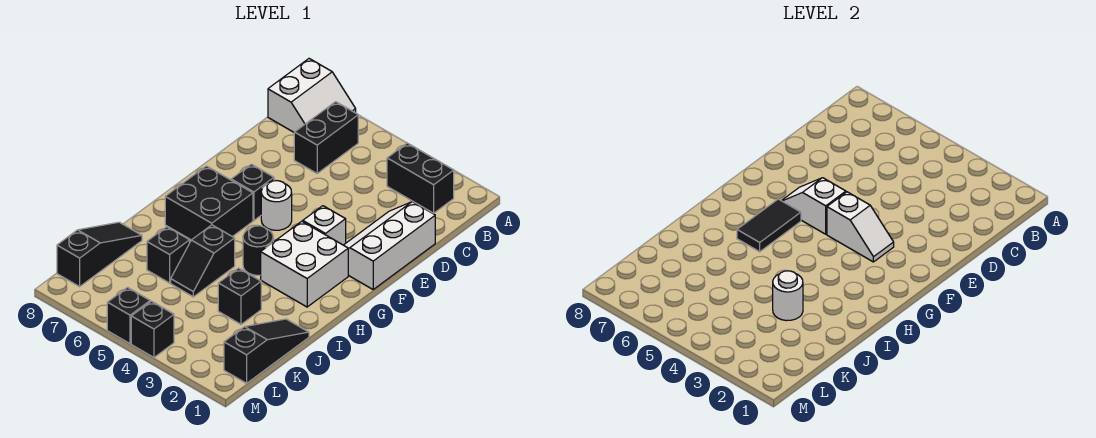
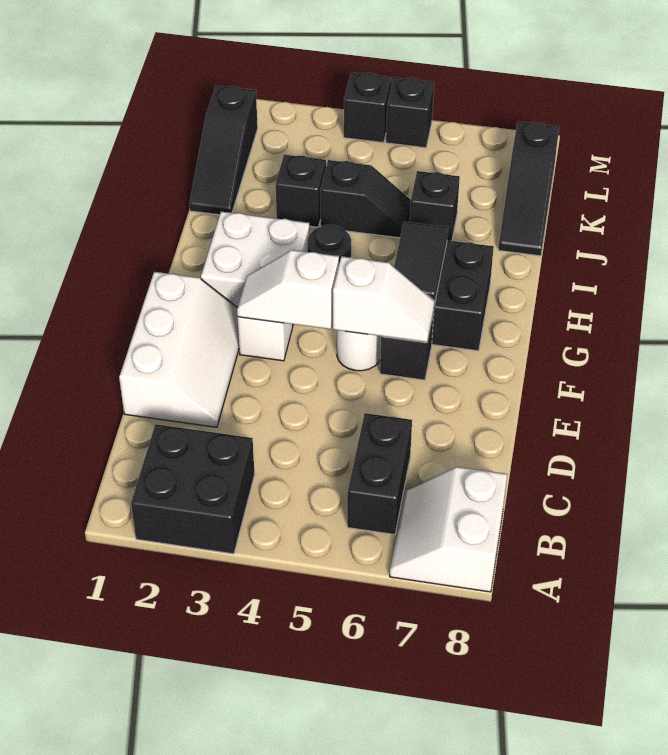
black 1x2 brick [387,143,454,213] -> black 2x2 brick [131,424,255,554]
black 1x2 slope [171,225,235,297] -> black 1x2 slope turned to [320,160,411,238]
white 1x1 round brick [773,271,803,321] -> none

